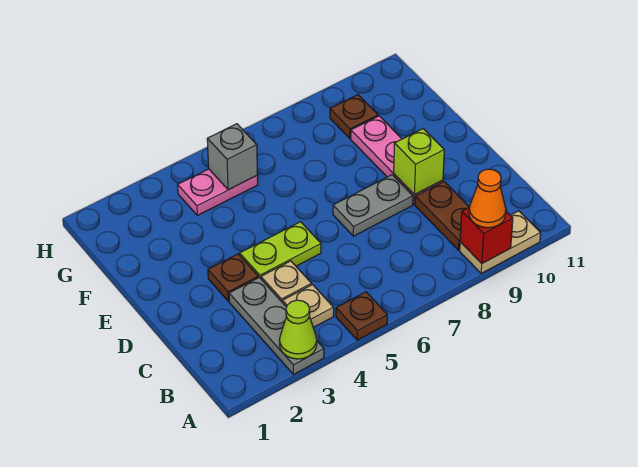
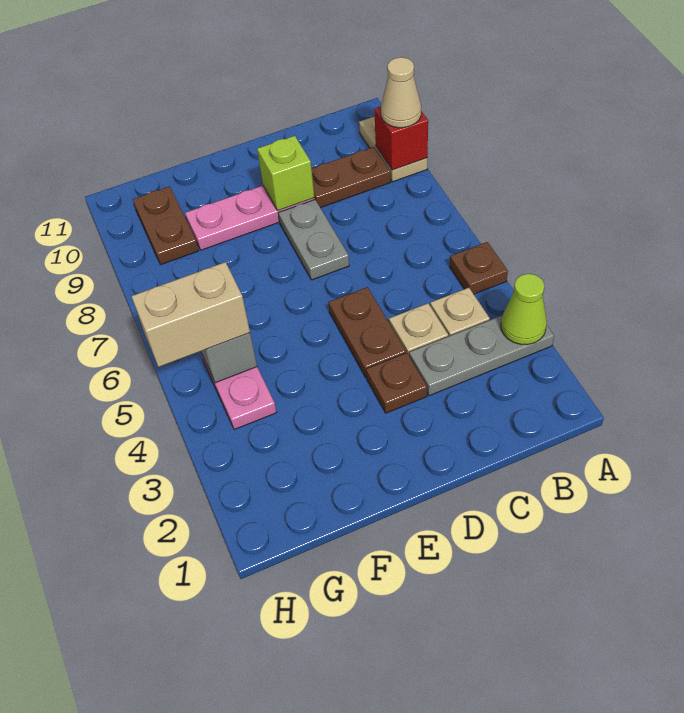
orange 1x1 cone [469,169,506,228] -> tan 1x1 cone [381,57,421,128]
lime 1x2 plate [240,222,321,278] -> brown 1x2 plate [328,287,406,377]
none -> tan 1x2 brick [131,262,250,367]
brown 1x1 plate [330,95,378,138] -> brown 1x2 plate [133,186,199,265]

